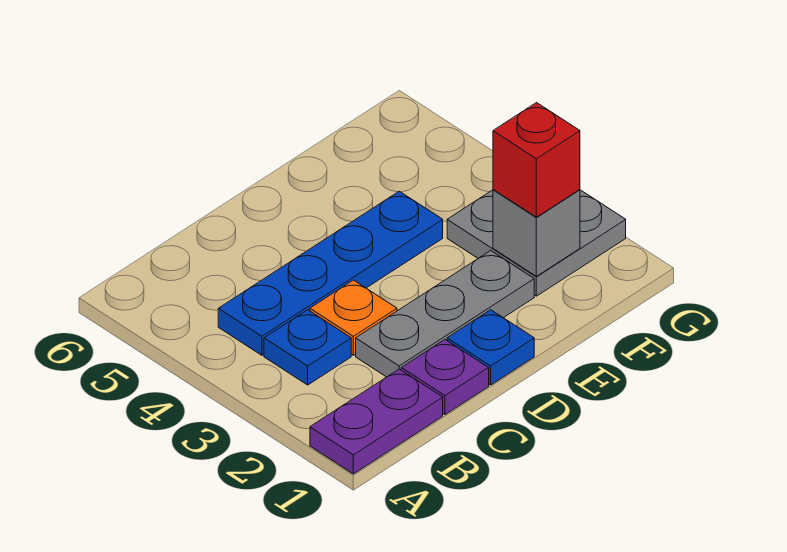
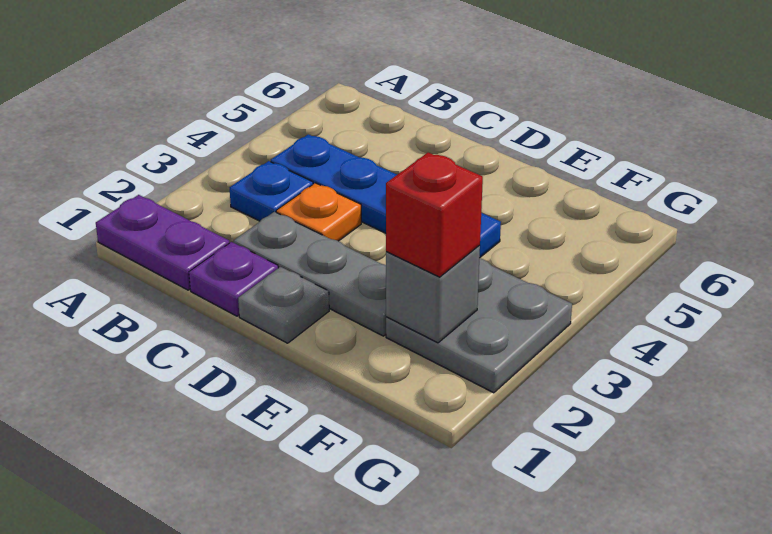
blue 1x1 plate [447,310,534,385] -> grey 1x1 plate [238,267,329,343]

